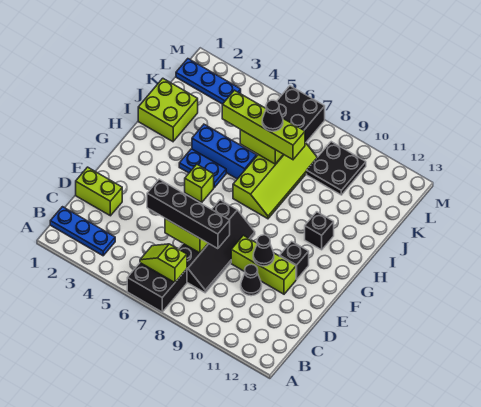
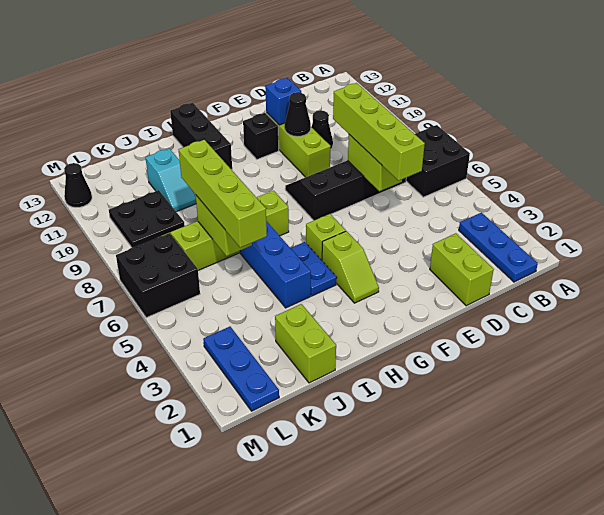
lime 1x2 slope [140,244,187,283] -> lime 1x2 slope moved to [322,231,379,303]
black 1x4 brick [147,179,230,249] -> lime 1x4 brick [333,83,425,180]
none -> blue 1x1 brick [265,78,301,125]
black 1x1 brick [305,212,334,250] -> black 1x3 brick [170,103,232,169]
lime 2x2 brick [138,78,198,141] -> lime 1x2 brick [275,304,336,383]
black 1x1 cone [262,100,283,131] -> black 1x1 cone moved to [64,163,92,207]
none -> cyan 1x2 slope [145,148,196,212]

